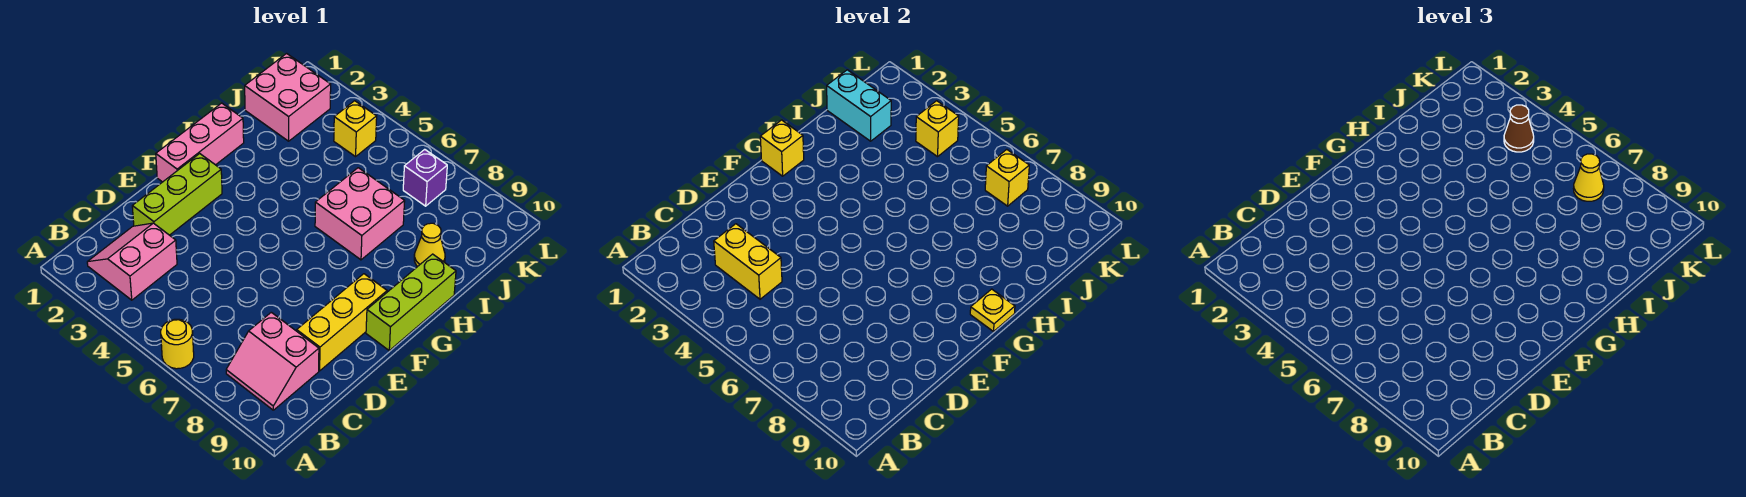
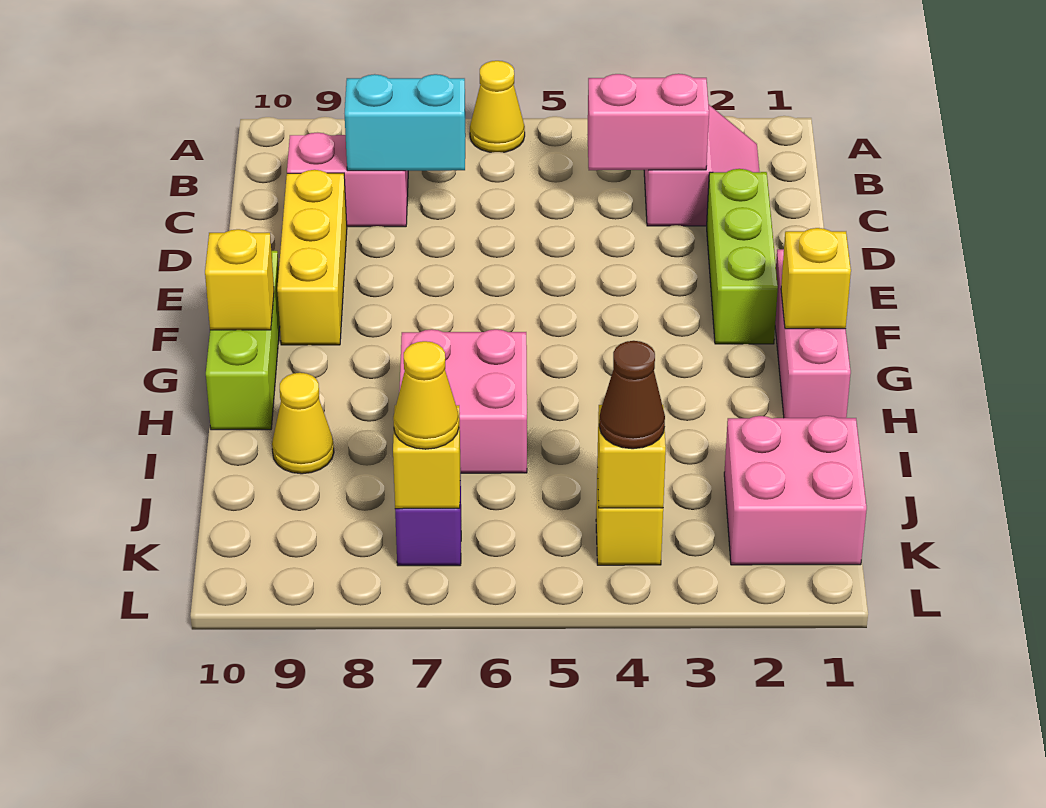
yellow 1x1 round brick [161,319,194,369] -> yellow 1x1 cone [470,61,525,152]
yellow 1x2 brick [714,224,782,299] -> pink 1x2 brick [587,74,709,170]
yellow 1x1 plate [970,289,1015,331] -> yellow 1x1 brick [205,229,274,330]
cyan 1x2 brick [827,70,891,141] -> cyan 1x2 brick moved to [345,74,466,171]

